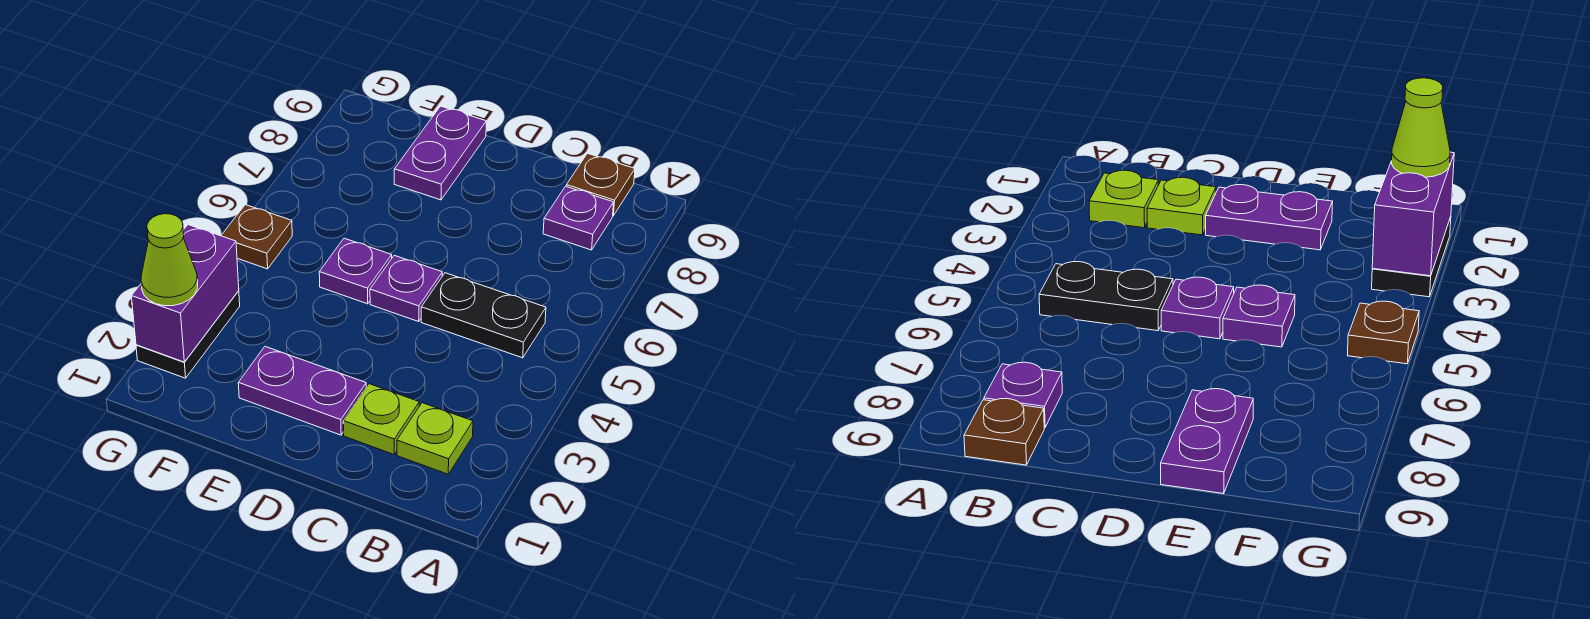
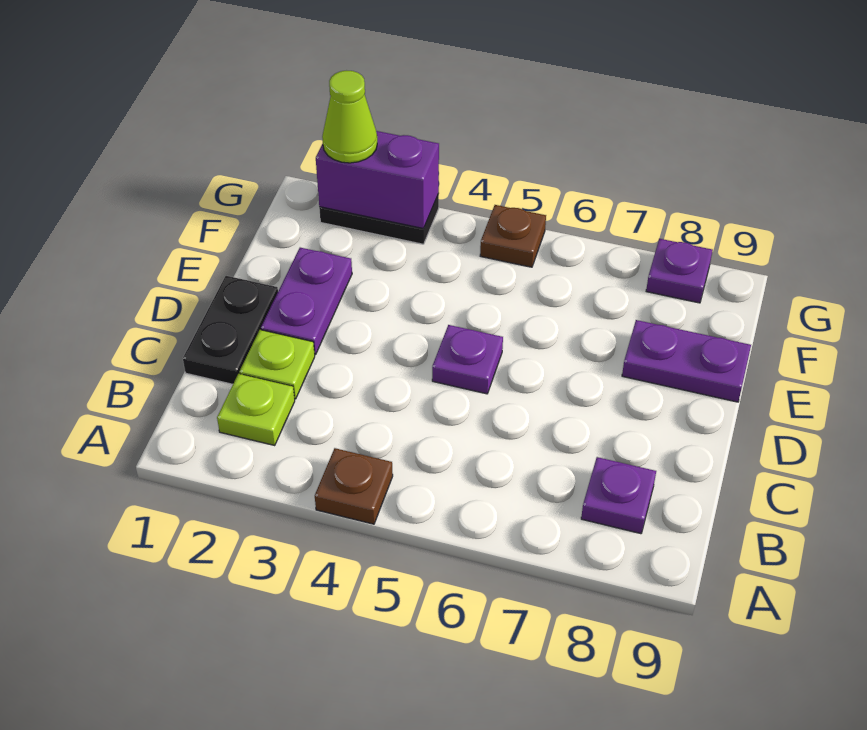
black 1x2 plate [421,273,546,358] -> black 1x2 plate moved to [183,276,278,384]
brown 1x1 plate [566,153,635,216] -> brown 1x1 plate moved to [315,448,393,524]
purple 1x1 plate [319,238,392,304] -> purple 1x1 plate moved to [646,239,713,303]

